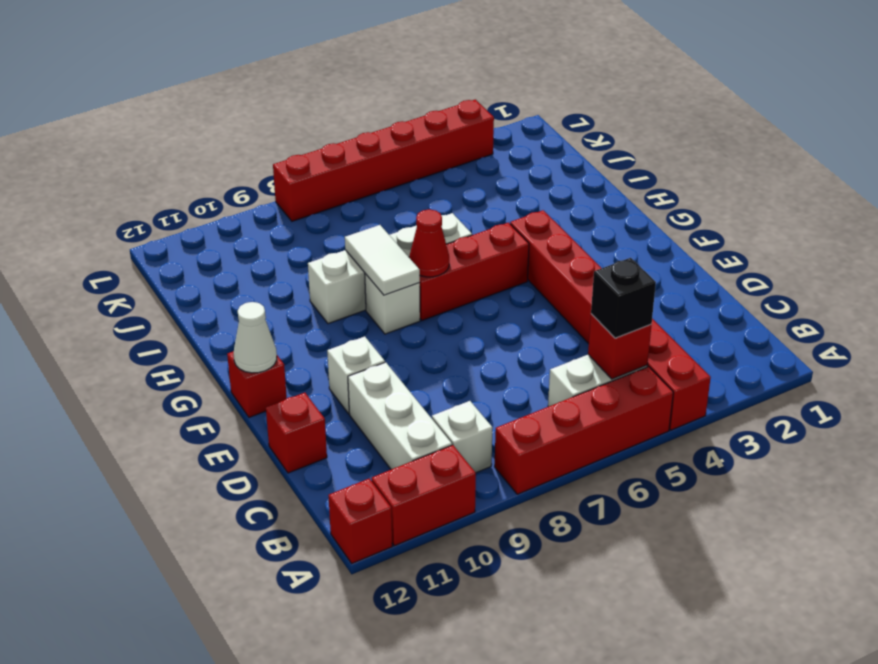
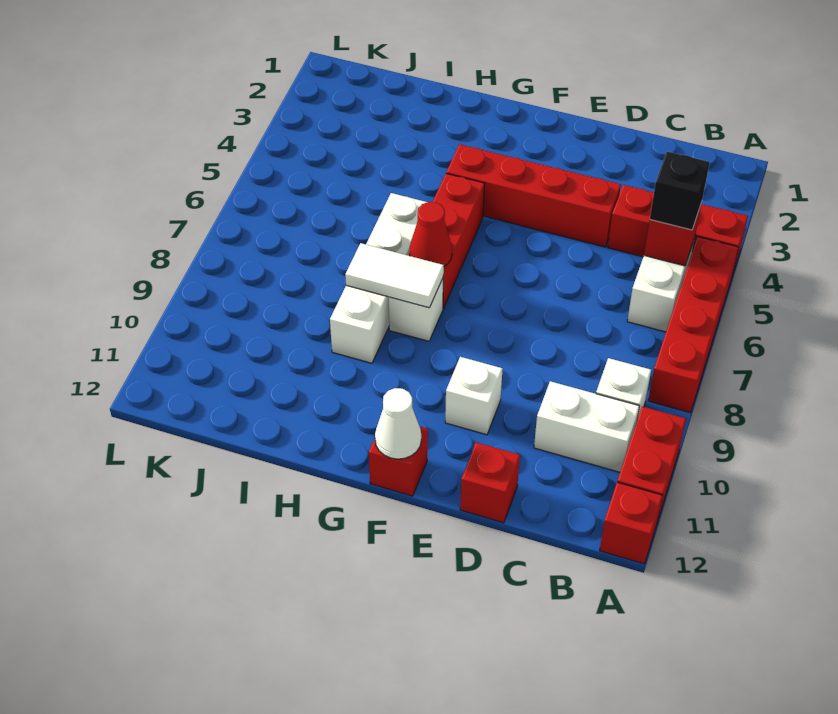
white 1x3 brick [348,362,452,469] -> white 1x2 brick [534,381,639,472]
red 1x6 brick [273,99,494,221] -> none

